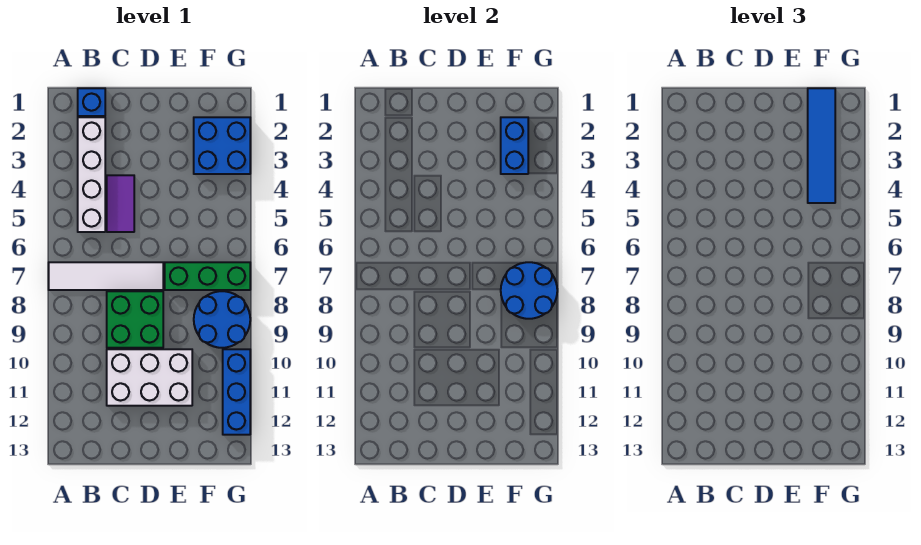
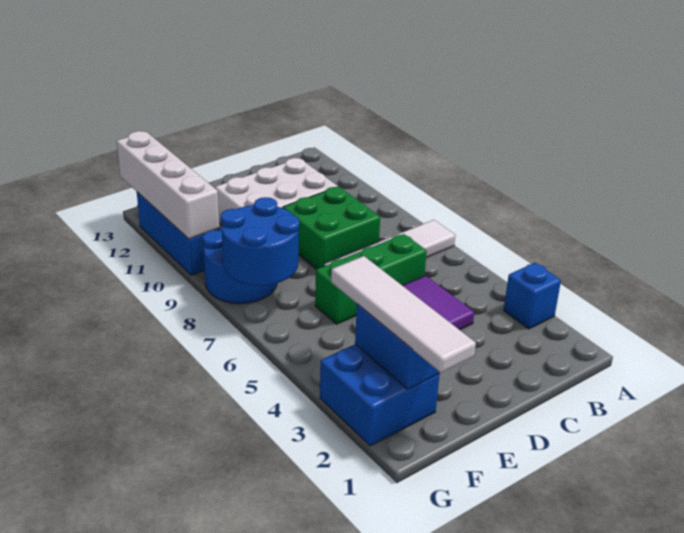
blue 1x1 brick [78,88,105,116] -> blue 1x1 brick moved to [504,263,561,329]
white 1x4 brick [78,117,105,232] -> white 1x4 brick moved to [117,131,219,239]
green 1x3 brick [165,262,250,290] -> green 1x3 brick moved to [315,234,427,324]
blue 1x4 tile [808,88,835,203] -> white 1x4 tile [331,256,476,373]

